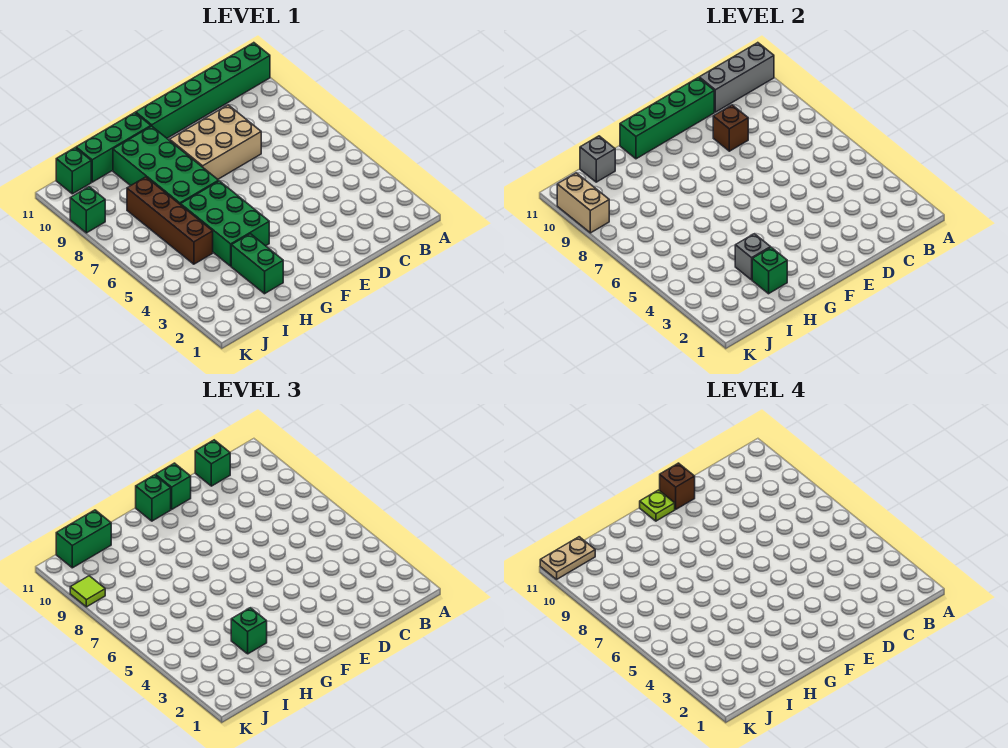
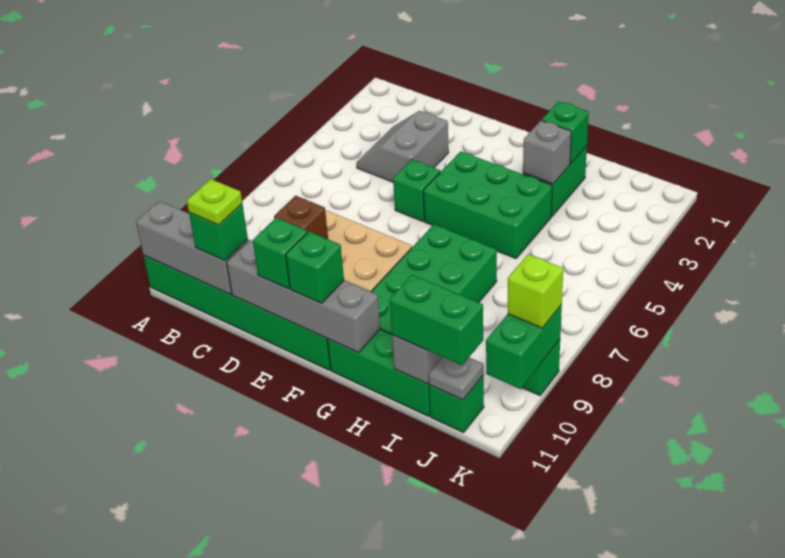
none -> grey 2x2 slope [356,111,449,182]
green 1x4 brick [620,78,714,159] -> grey 1x4 brick [227,240,380,353]
brown 1x1 brick [660,463,695,509] -> none
lime 1x1 plate [640,490,675,521] -> lime 1x1 plate moved to [187,179,242,225]
green 2x3 brick [181,181,269,266] -> green 2x3 brick turned to [423,151,552,259]
green 1x1 brick [231,608,267,654] -> green 1x1 brick moved to [393,160,440,221]
brown 1x4 brick [127,177,213,264] -> none
none -> grey 1x1 plate [429,357,484,400]
tan 1x2 plate [540,537,595,579] -> none
tan 1x2 brick [557,173,609,233] -> green 1x2 brick [486,305,562,389]
lime 1x1 tile [70,576,105,607] -> lime 1x1 brick [508,254,563,328]

